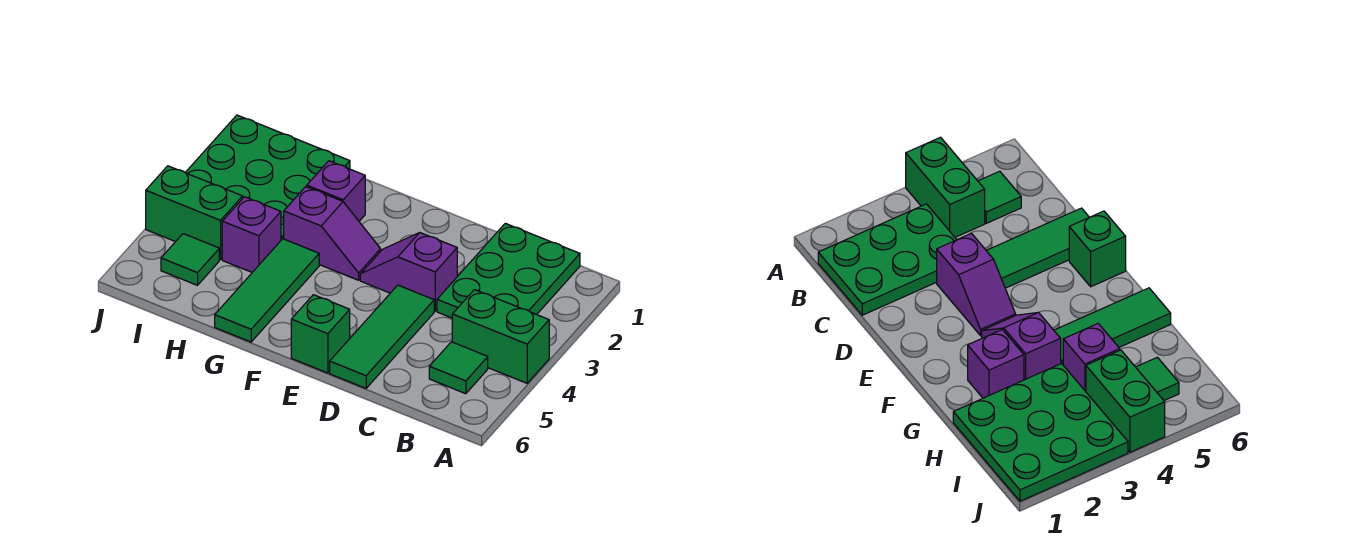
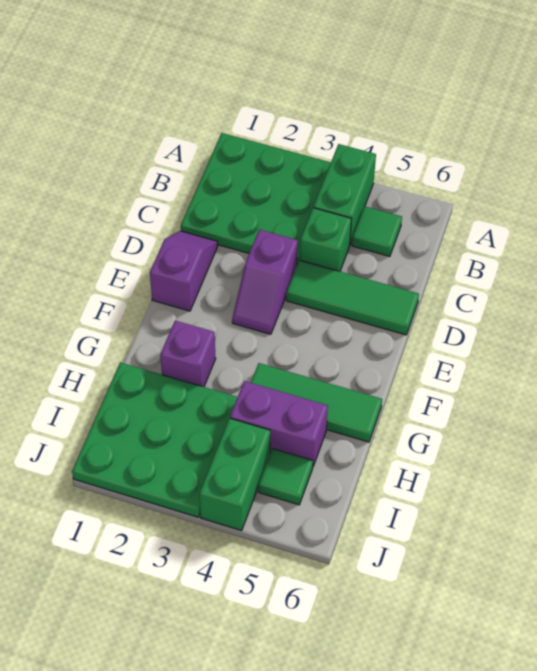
green 2x3 plate [437,223,580,318] -> green 3x3 plate [181,133,331,264]
green 1x1 brick [291,295,350,373] -> green 1x1 brick moved to [300,208,351,271]
purple 1x2 slope [284,187,381,280] -> purple 1x2 slope moved to [150,231,218,311]
purple 1x1 brick [222,197,281,272] -> purple 1x2 brick [230,381,328,466]

